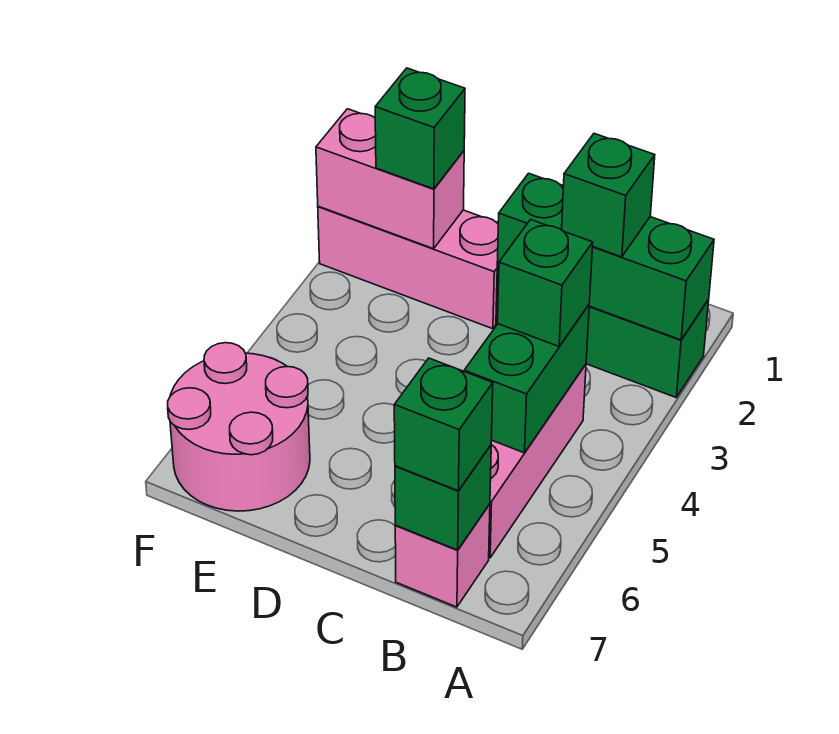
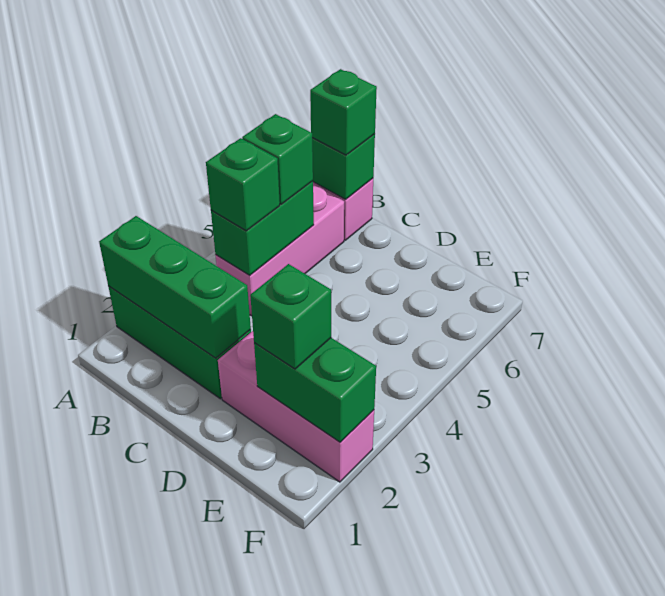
green 1x1 brick [562,134,655,257] -> green 1x1 brick moved to [242,114,313,204]
pink 1x2 brick [316,109,464,249] -> green 1x2 brick [254,338,376,442]
pink 2x2 round brick [168,343,310,511] -> none

